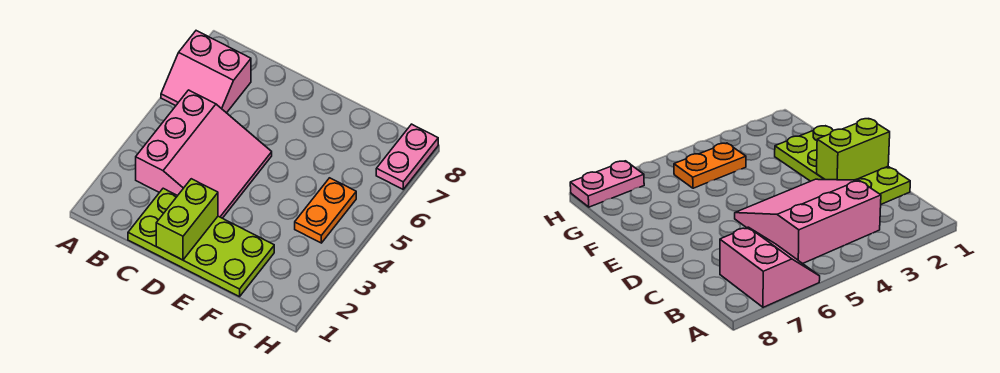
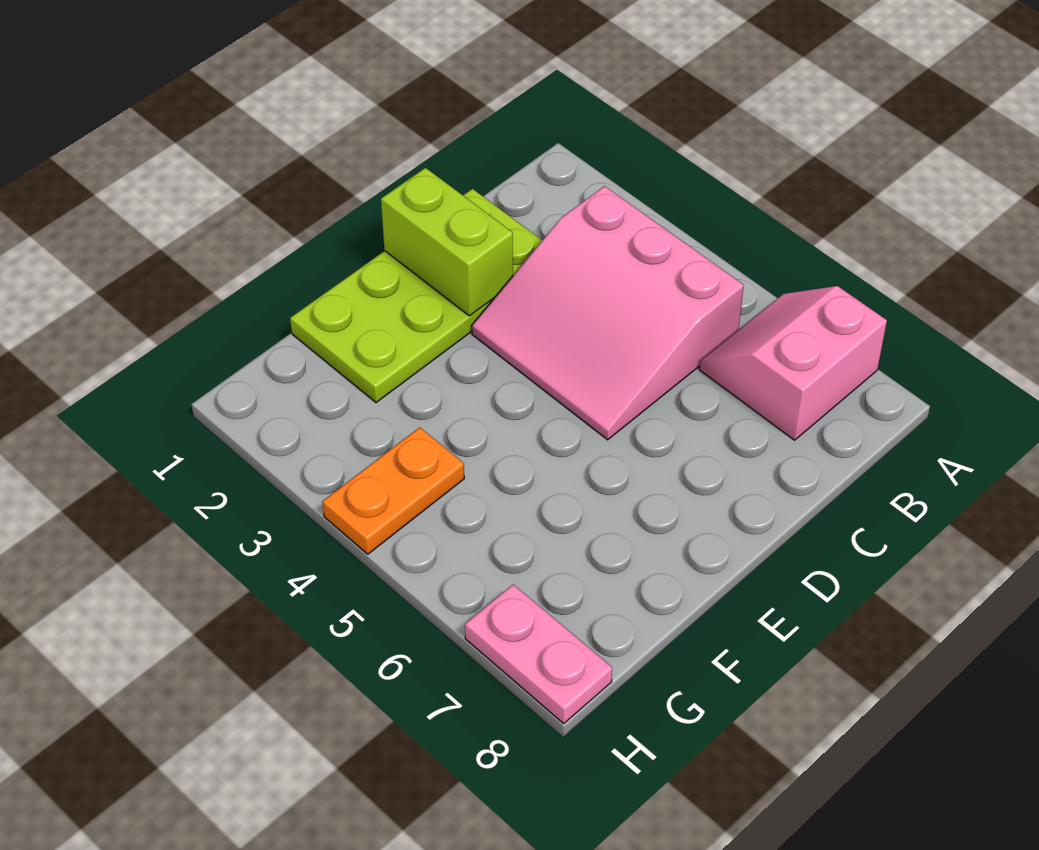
orange 1x2 plate [295,178,356,243] -> orange 1x2 plate turned to [322,427,464,554]

